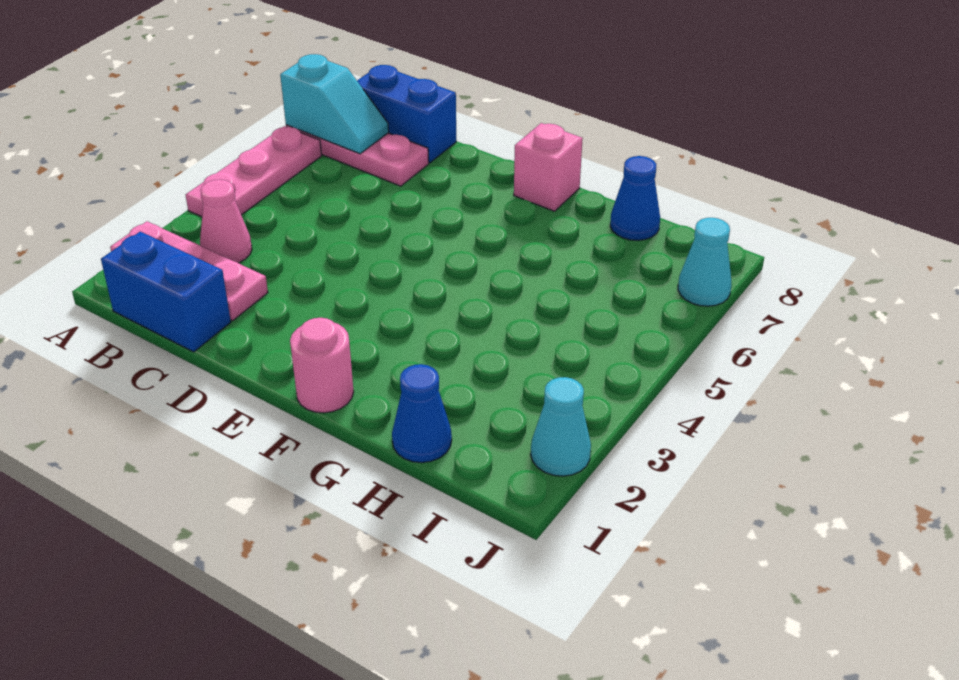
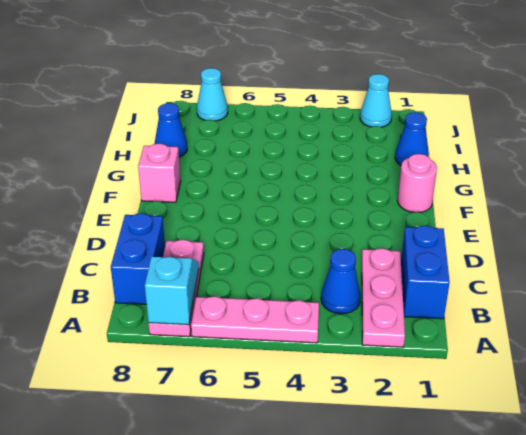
pink 1x1 cone [200,180,252,263] -> blue 1x1 cone [321,249,360,314]

